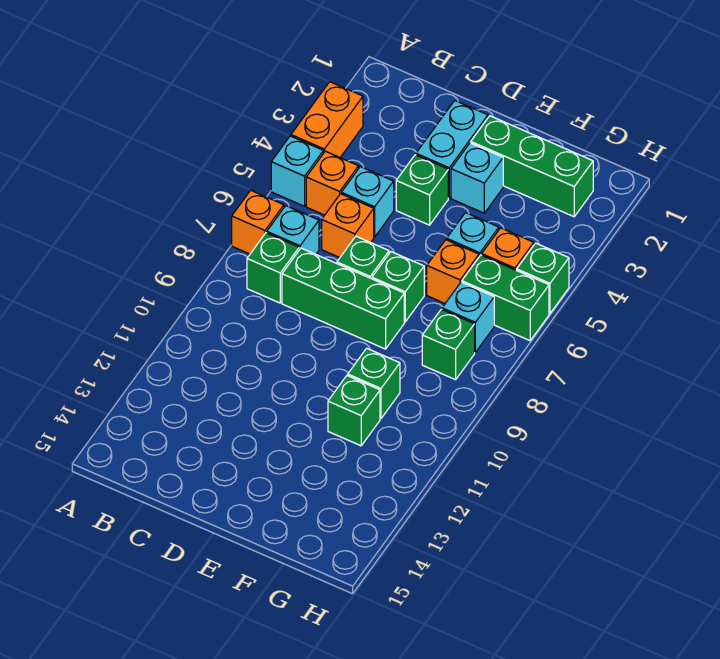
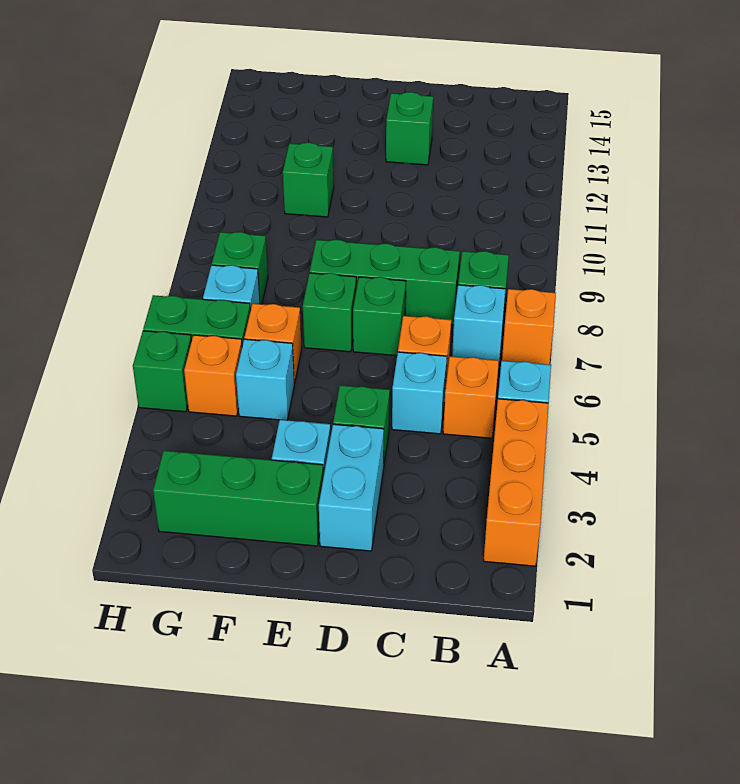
orange 1x2 brick [291,82,363,157] -> orange 1x3 brick [484,399,548,566]
green 1x1 brick [348,348,400,419] -> green 1x1 brick moved to [386,92,433,165]

